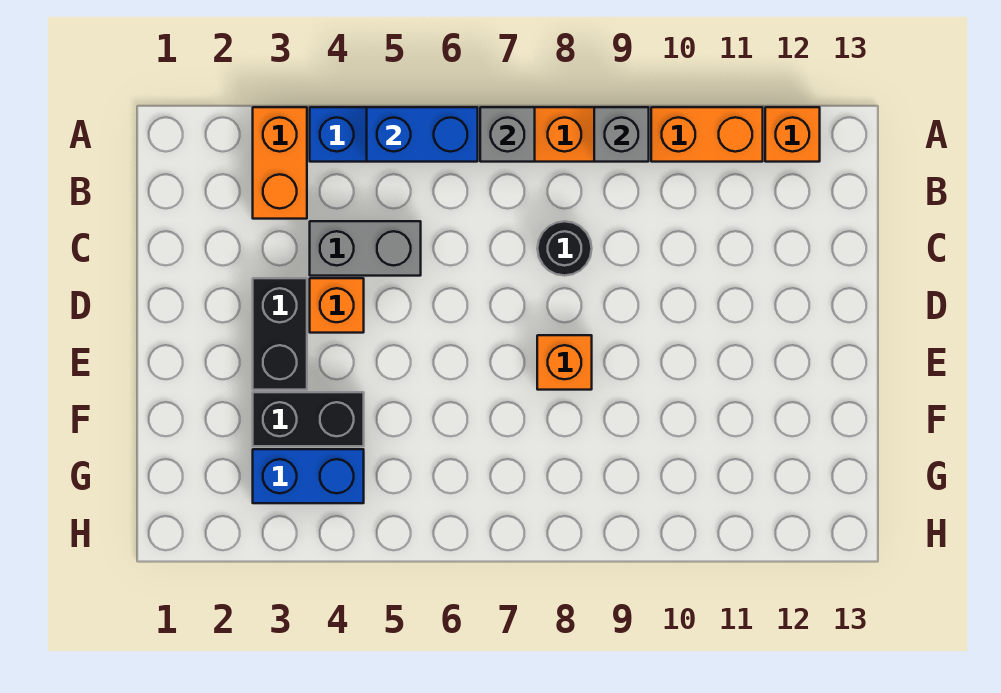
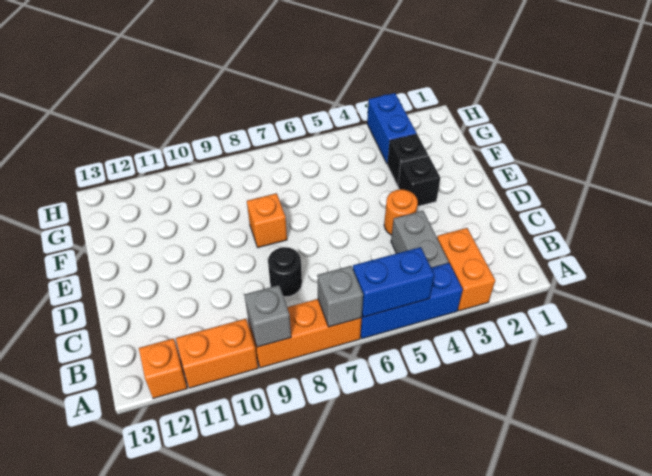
grey 1x2 brick [310,221,421,276] -> grey 1x2 brick turned to [391,211,449,268]
black 1x2 brick [253,278,307,390] -> black 1x1 brick [398,156,440,206]
orange 1x1 brick [310,278,364,333] -> orange 1x1 round brick [384,189,418,235]
black 1x2 brick [253,392,364,446] -> black 1x1 brick [387,134,428,186]
blue 1x2 brick [253,449,364,503] -> blue 1x2 brick turned to [367,93,417,163]

